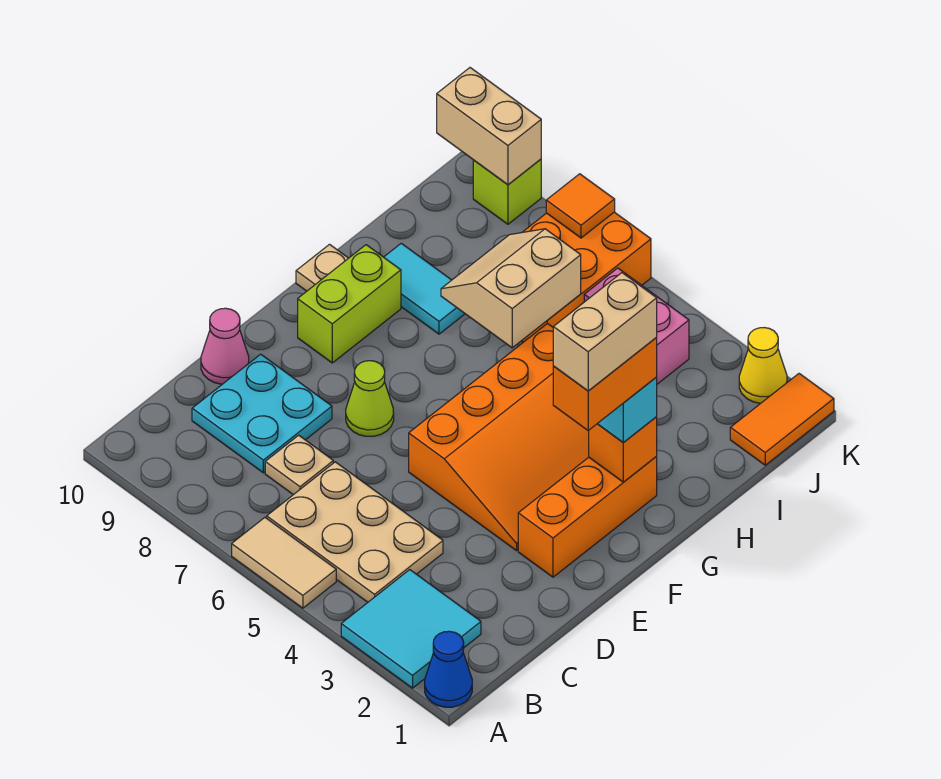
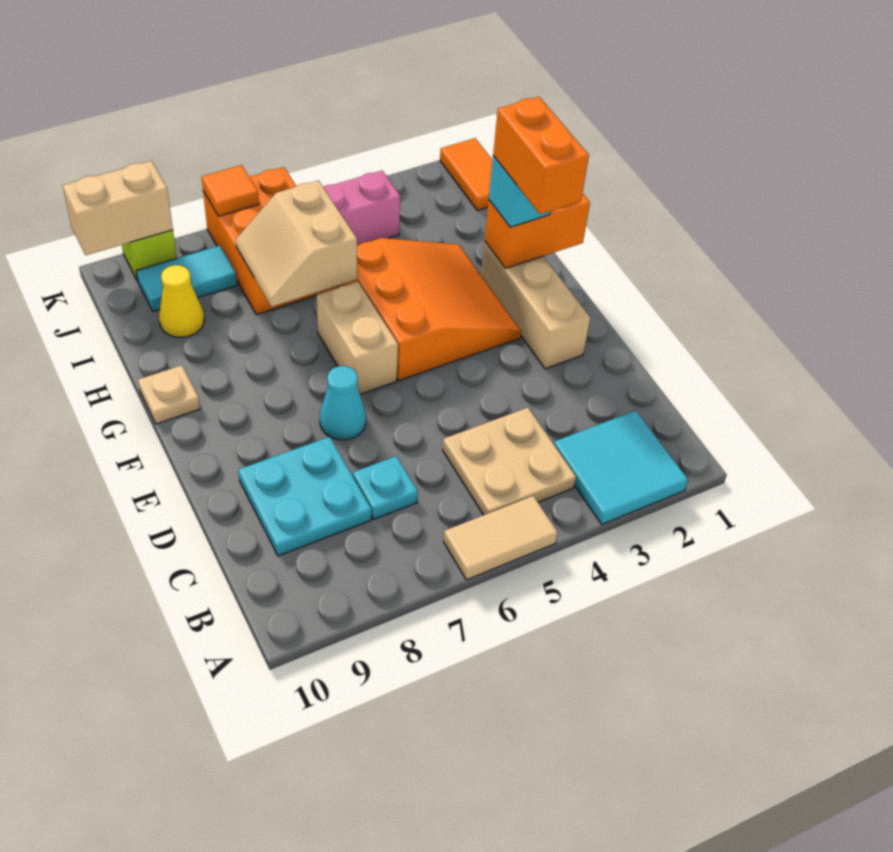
blue 1x1 cone [425,631,472,707] -> none
tan 2x3 plate [267,462,443,602] -> tan 2x2 plate [443,408,576,515]
tan 1x1 plate [265,435,333,495] -> cyan 1x1 plate [353,456,418,519]
pink 1x1 cone [201,308,249,384] -> none
orange 1x3 brick [518,456,657,577] -> tan 1x3 brick [481,241,590,369]
orange 3x4 slope [409,323,589,551] -> orange 3x3 slope [341,238,521,381]
lime 1x1 cone [346,361,394,436] -> cyan 1x1 cone [320,366,366,440]
tan 1x2 brick [553,273,657,391] -> tan 1x2 brick moved to [317,282,398,394]
lime 1x2 brick [298,245,401,363] -> none
orange 1x1 brick [589,417,657,482] -> orange 1x2 brick [484,193,590,268]
cyan 1x2 tile [384,243,465,334] -> cyan 1x2 tile moved to [136,246,237,312]
yellow 1x1 cone [739,328,787,403] -> yellow 1x1 cone moved to [159,265,204,337]

